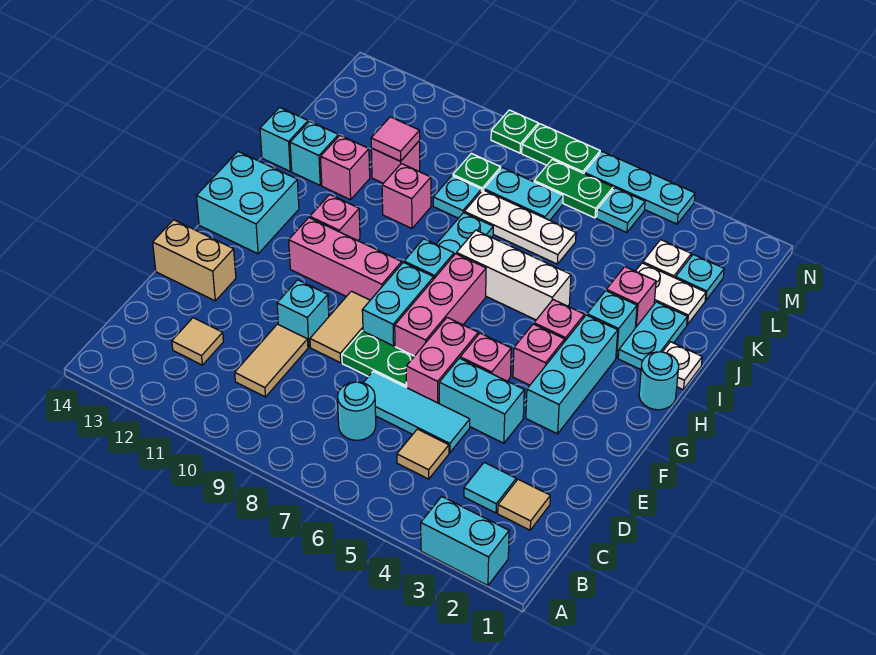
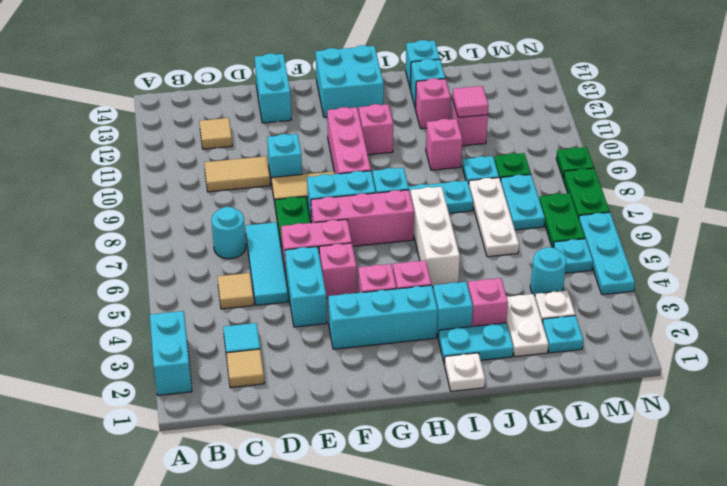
tan 1x2 brick [153,220,236,301] -> cyan 1x2 brick [255,53,291,123]
cyan 1x1 round brick [639,352,679,410] -> cyan 1x1 round brick moved to [530,247,566,295]

